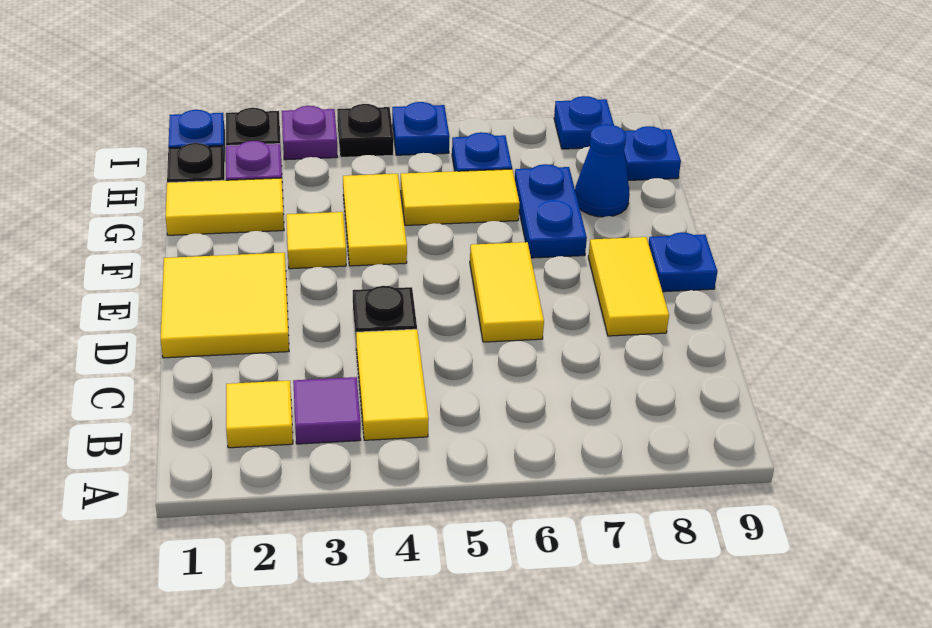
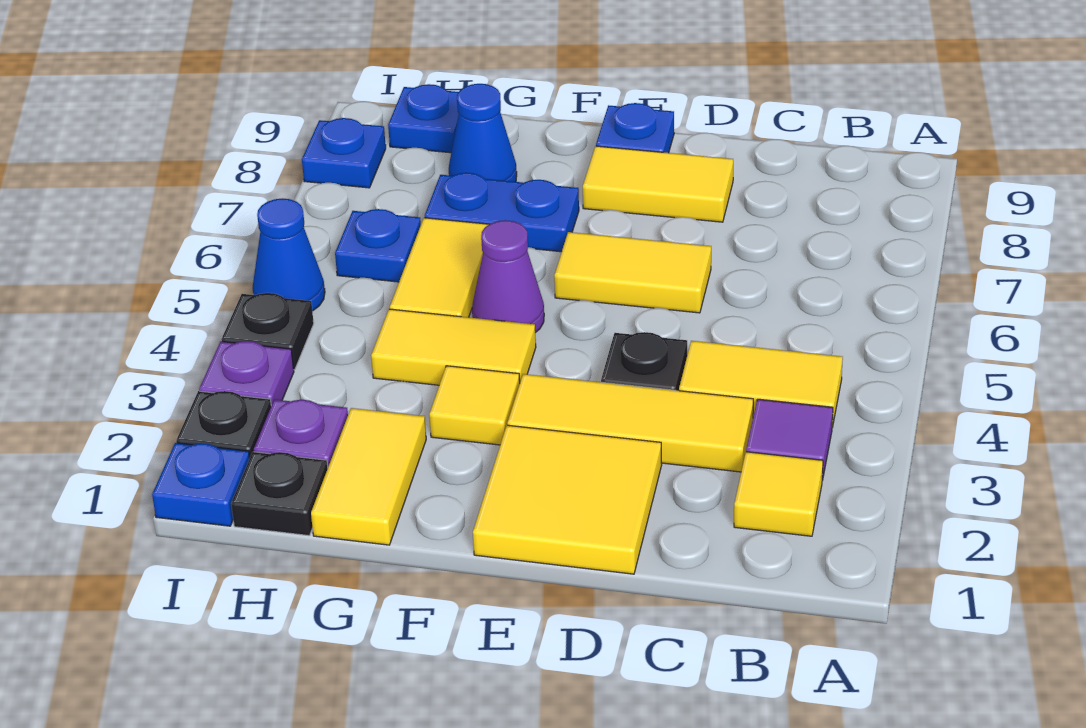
none -> yellow 1x3 tile [507,374,753,472]
none -> purple 1x1 cone [472,220,544,333]
blue 1x1 plate [392,102,450,155] -> blue 1x1 cone [253,198,325,311]

